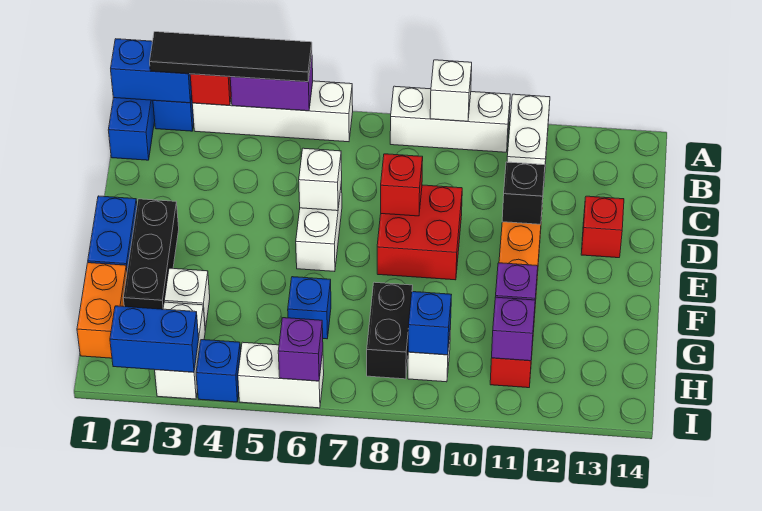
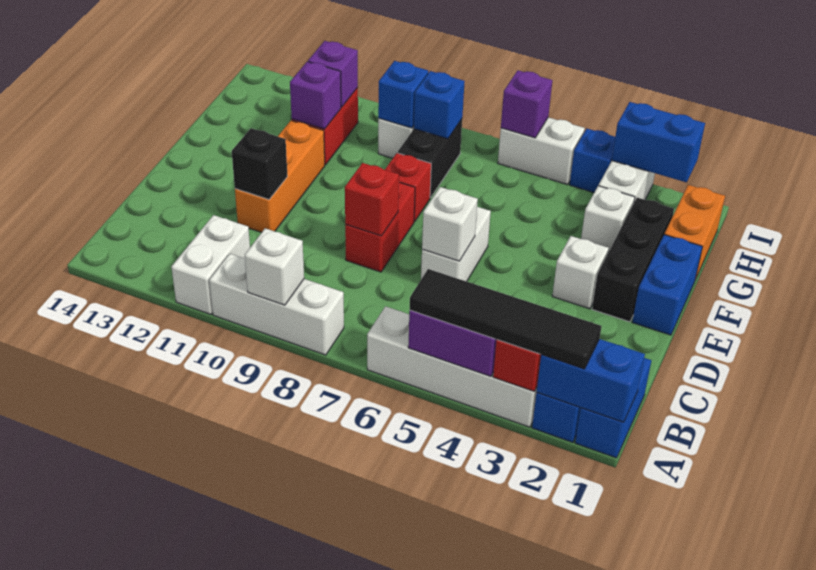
red 2x2 brick [377,185,462,280] -> red 1x2 brick [345,182,415,272]
red 1x1 brick [581,196,624,258] -> red 1x1 brick moved to [385,153,431,222]
none -> white 1x1 brick [552,236,609,309]
blue 1x1 brick [288,277,331,339] -> blue 1x1 brick moved to [414,71,465,139]

